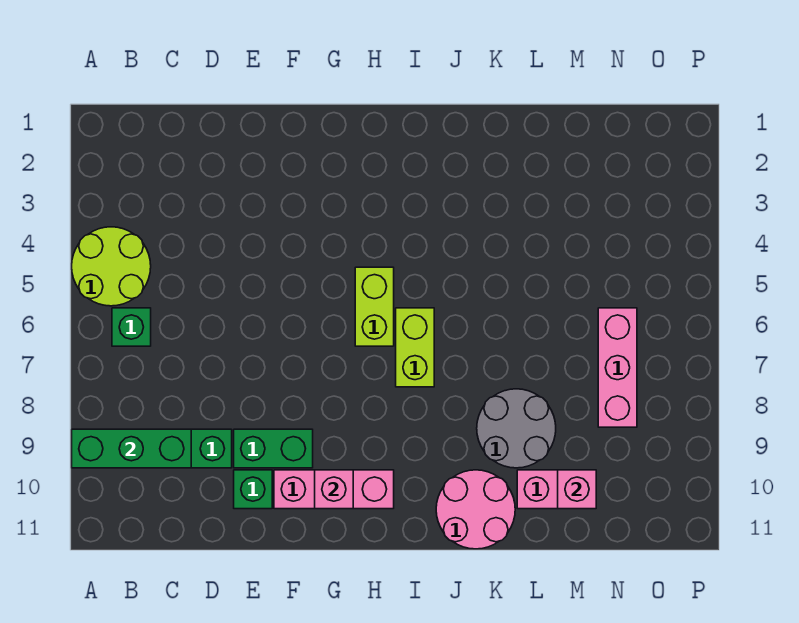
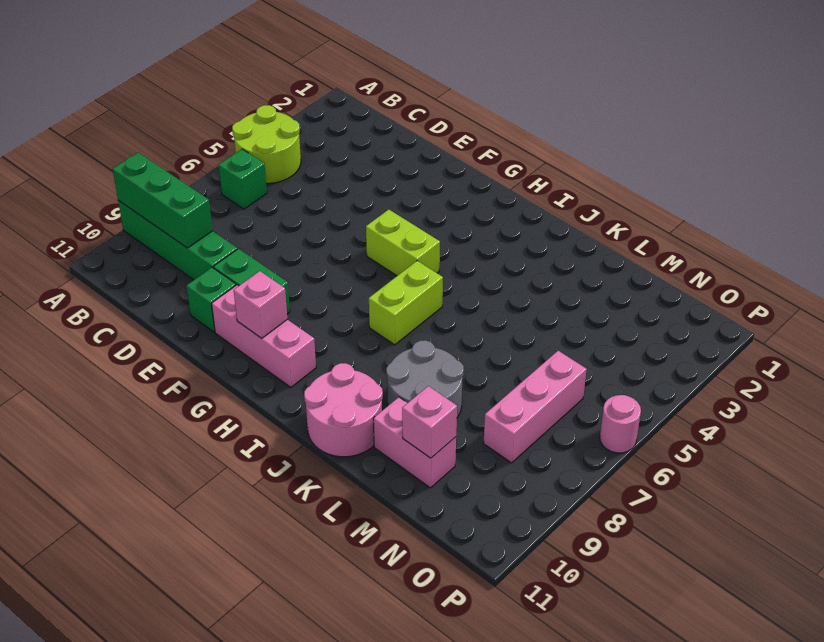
lime 1x2 brick [355,267,394,346] -> lime 1x2 brick turned to [366,209,440,276]
none -> pink 1x1 round brick [600,395,641,453]

